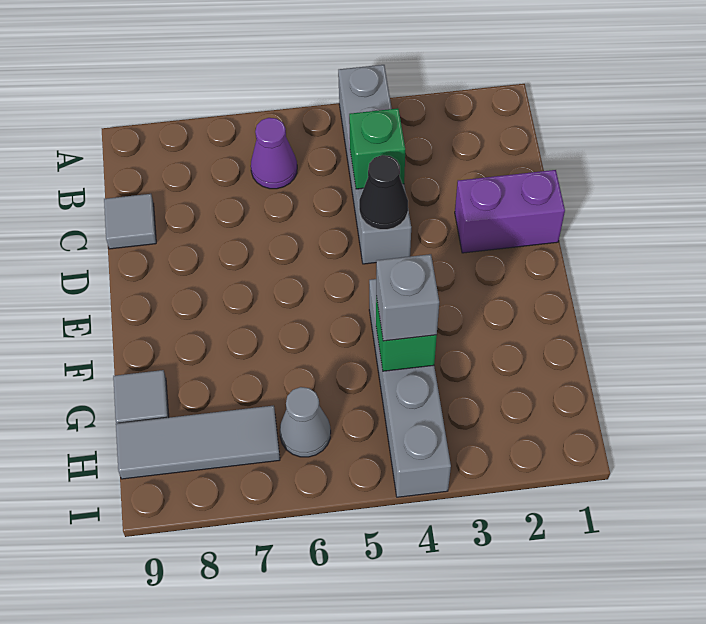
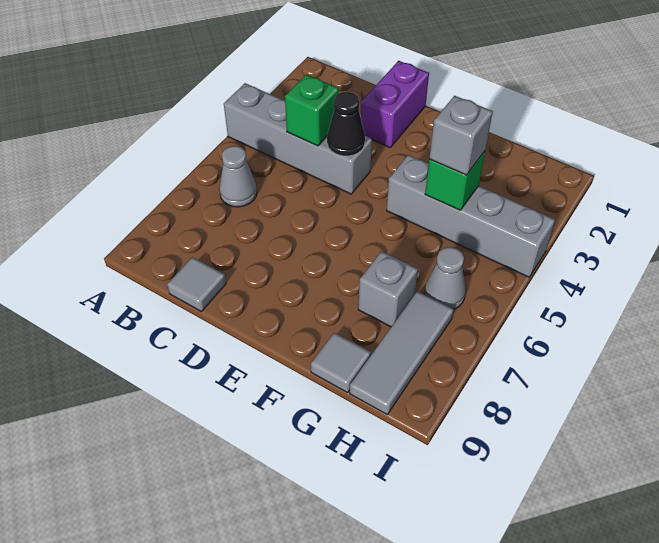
purple 1x1 cone [251,118,297,189] -> grey 1x1 cone [219,146,257,207]
none -> grey 1x1 brick [358,251,418,327]

